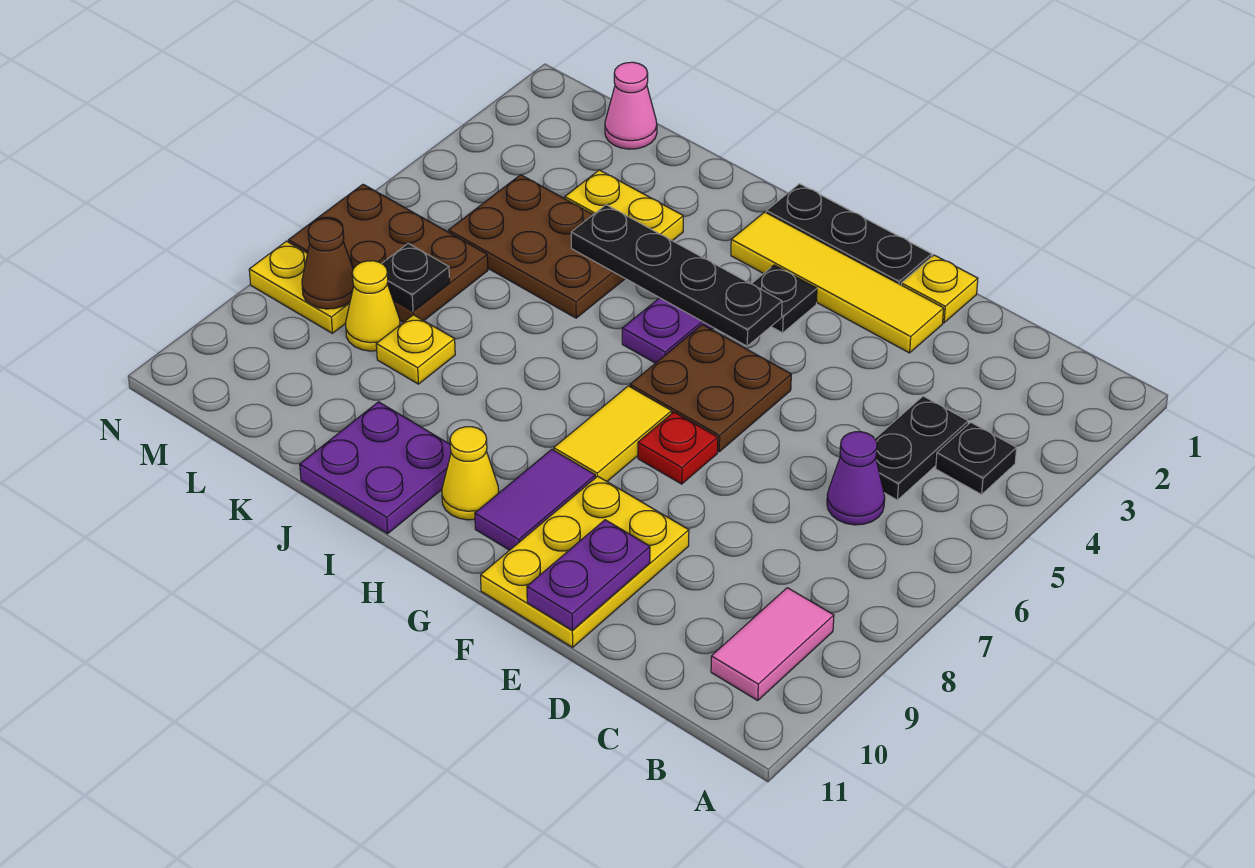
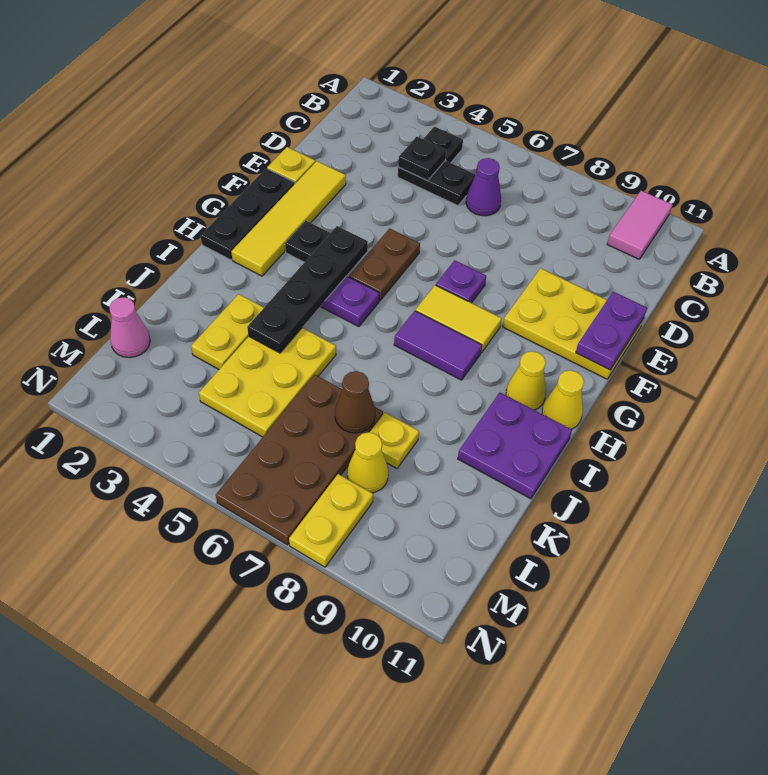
pink 1x2 tile [711,588,834,700] -> pink 1x2 tile turned to [607,191,672,259]
purple 1x2 plate [527,520,650,630] -> purple 1x2 plate turned to [576,292,647,370]
brown 2x2 plate [630,325,791,452] -> brown 1x2 plate [349,228,420,301]
red 1x1 plate [638,412,718,484] -> purple 1x1 plate [436,260,486,303]
purple 1x2 tile [475,449,595,550] -> purple 1x2 tile moved to [394,311,482,380]
none -> yellow 1x1 cone [542,370,584,429]
brown 2x3 plate [449,175,625,318] -> yellow 2x3 plate [199,328,336,437]
brown 2x3 plate [288,184,488,322] -> brown 2x4 plate [216,375,383,545]
black 1x1 plate [382,244,450,311] -> black 1x1 plate moved to [398,137,446,181]
brown 1x1 cone [302,219,354,309] -> brown 1x1 cone moved to [335,371,376,433]

